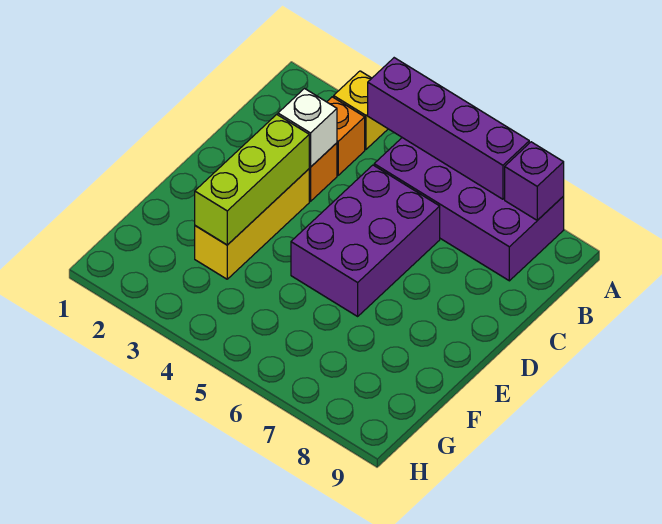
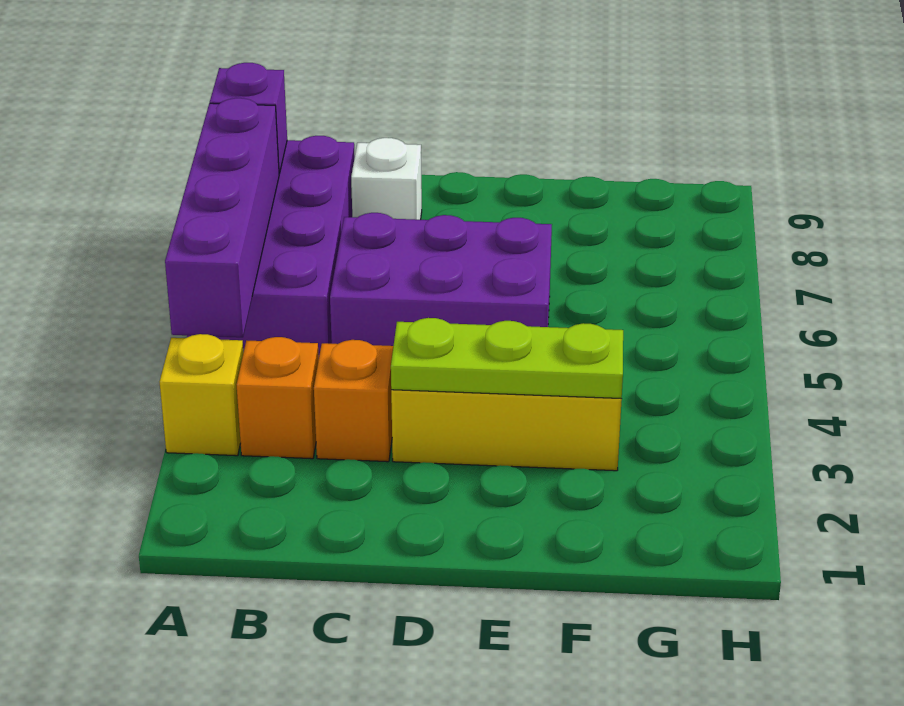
white 1x1 brick [278,89,337,167] -> white 1x1 brick moved to [351,138,422,220]
lime 1x3 brick [195,114,309,245] -> lime 1x3 plate [391,318,623,399]

